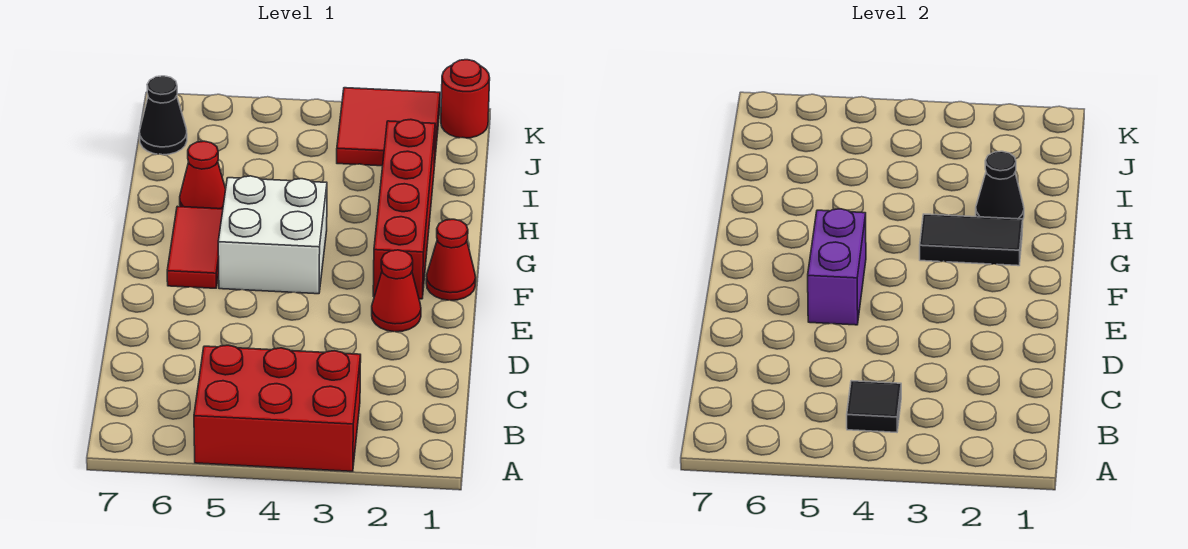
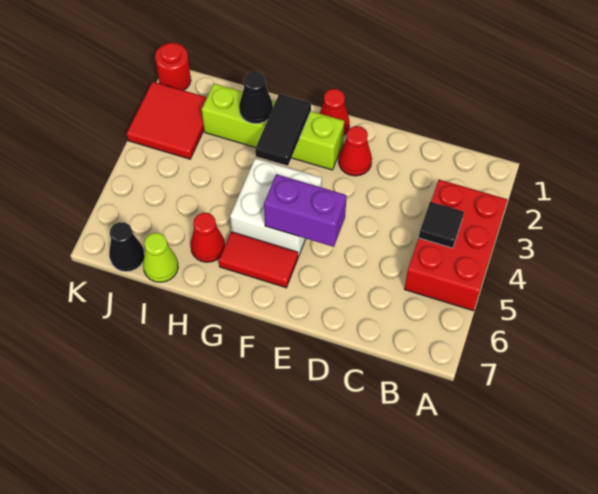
red 1x4 brick [373,119,435,299] -> lime 1x4 brick [202,84,344,170]
none -> lime 1x1 cone [143,233,178,282]

